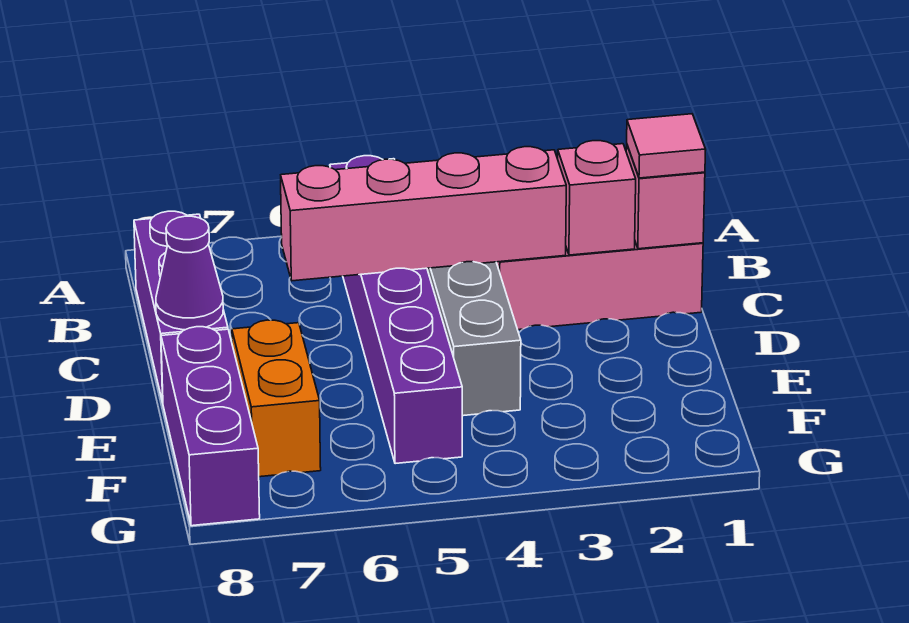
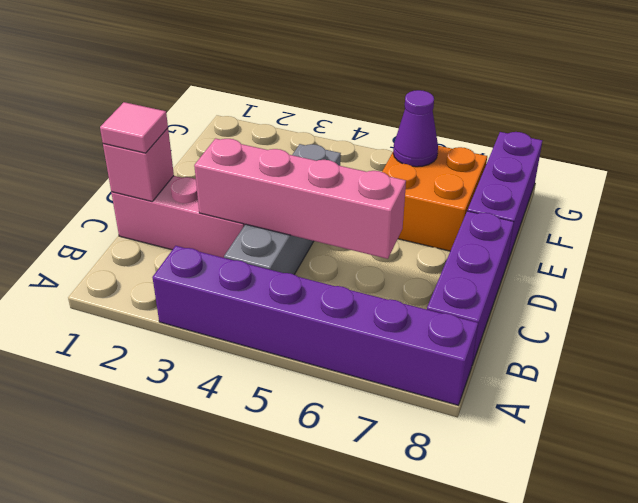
purple 1x6 brick [330,156,462,464] -> purple 1x6 brick turned to [152,246,478,405]
pink 1x1 brick [558,141,636,255] -> none
purple 1x1 cone [156,216,223,330] -> purple 1x1 cone moved to [393,90,438,167]
orange 1x2 brick [232,320,321,477] -> orange 2x2 brick [382,146,487,251]

